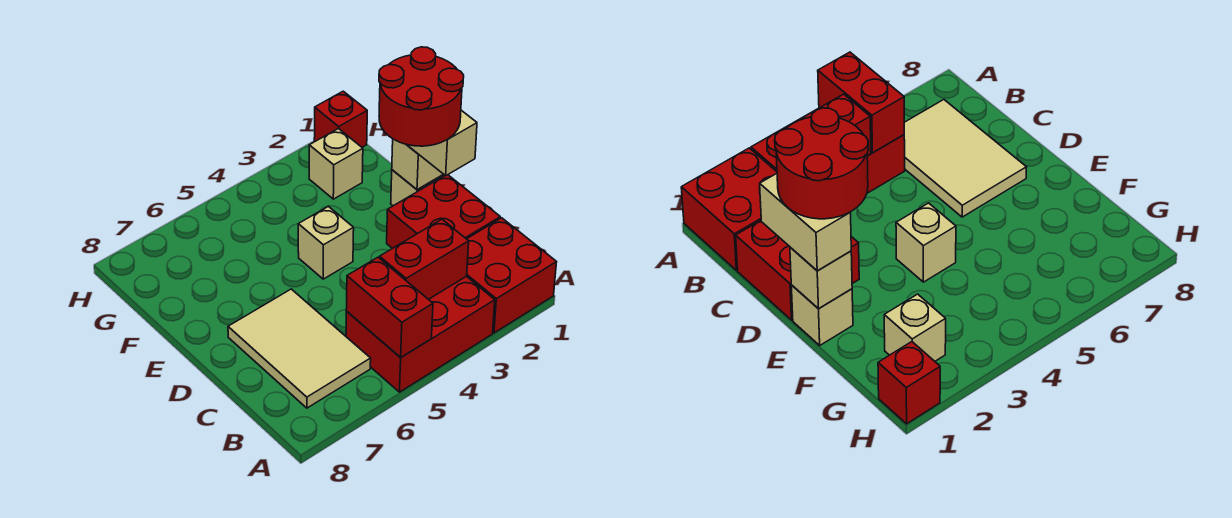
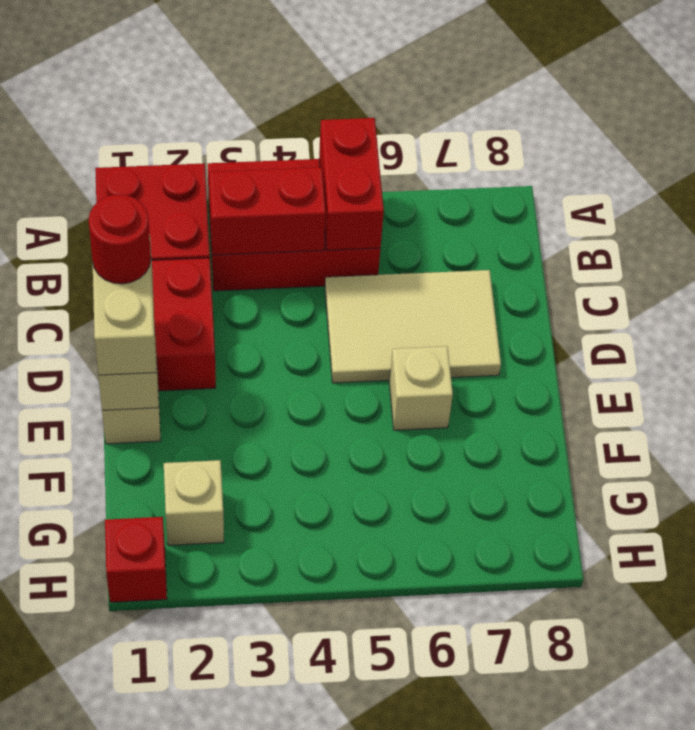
tan 2x3 tile [228,289,371,408] -> tan 2x3 tile turned to [325,270,501,383]
red 2x2 round brick [379,47,464,146] -> red 1x1 round brick [89,194,151,284]
tan 1x1 brick [298,206,354,279] -> tan 1x1 brick moved to [389,346,453,430]

